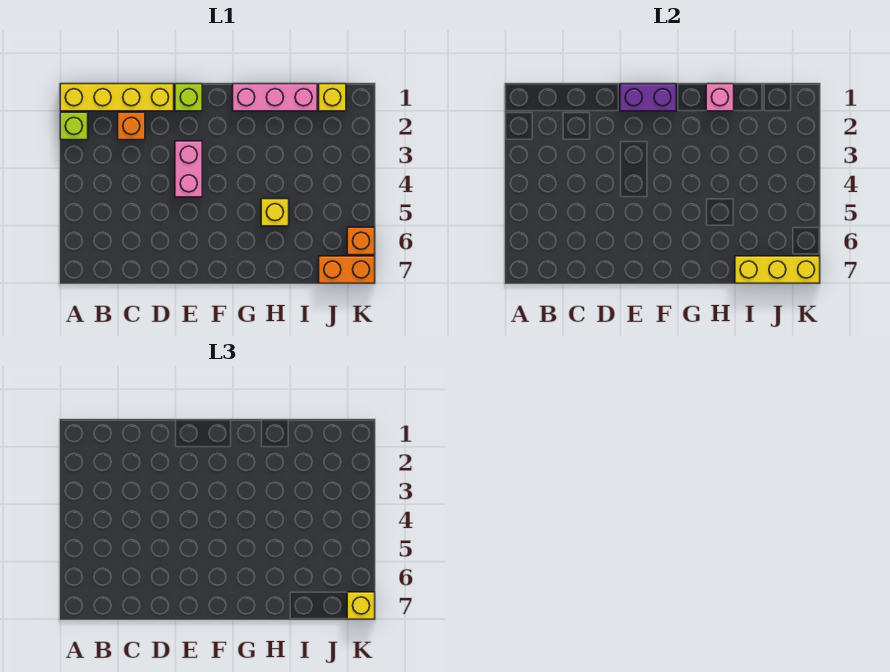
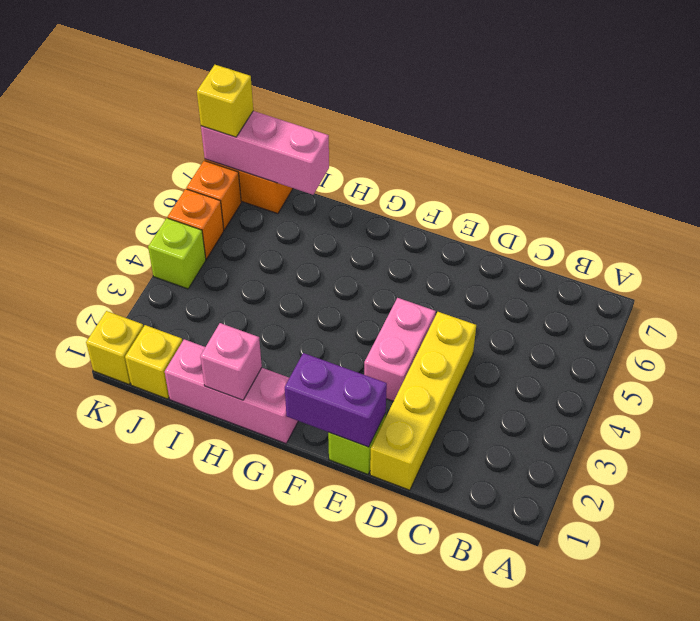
yellow 1x4 brick [60,84,174,111] -> yellow 1x4 brick turned to [370,312,476,490]
lime 1x1 brick [60,112,88,140] -> lime 1x1 brick moved to [148,218,206,289]
orange 1x1 brick [118,112,145,140] -> orange 1x1 brick moved to [168,189,224,259]
yellow 1x1 brick [261,199,289,226] -> yellow 1x1 brick moved to [86,311,143,384]
yellow 1x3 brick [735,256,820,283] -> pink 1x3 brick [201,111,329,195]

